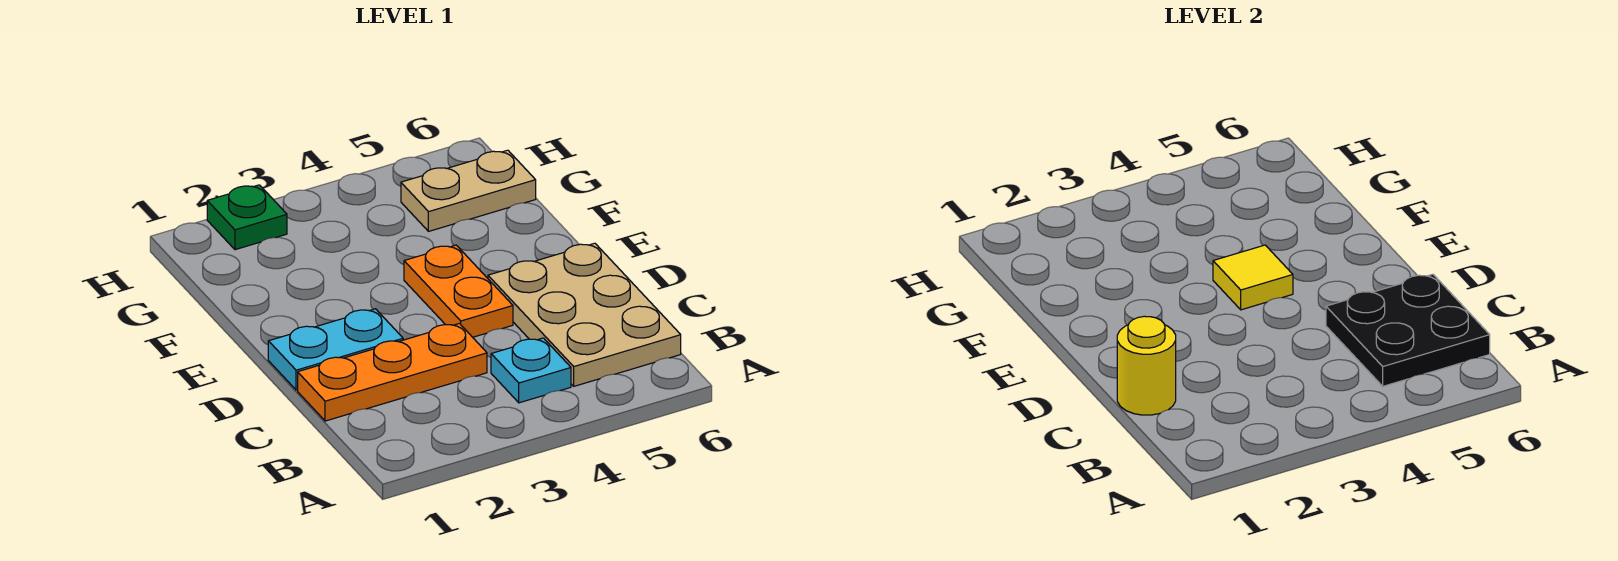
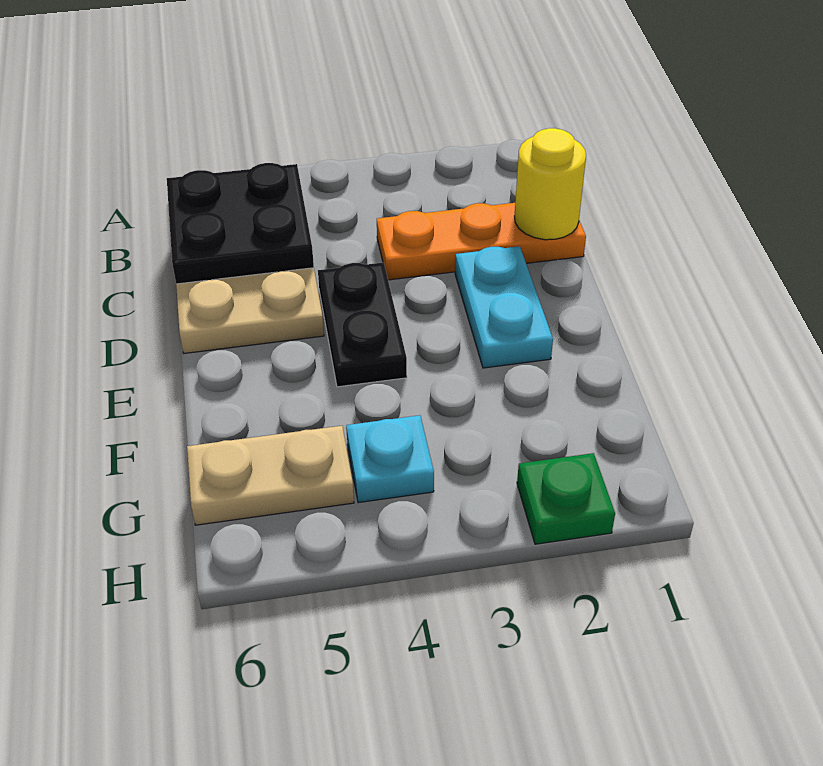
cyan 1x1 plate [491,338,571,403] -> cyan 1x1 plate moved to [346,415,434,503]
cyan 1x2 plate [268,309,403,390] -> cyan 1x2 plate turned to [455,246,553,368]
orange 1x2 plate [404,245,513,337] -> black 1x2 plate [318,262,407,387]
yellow 1x1 tile [1213,245,1293,310] -> none

